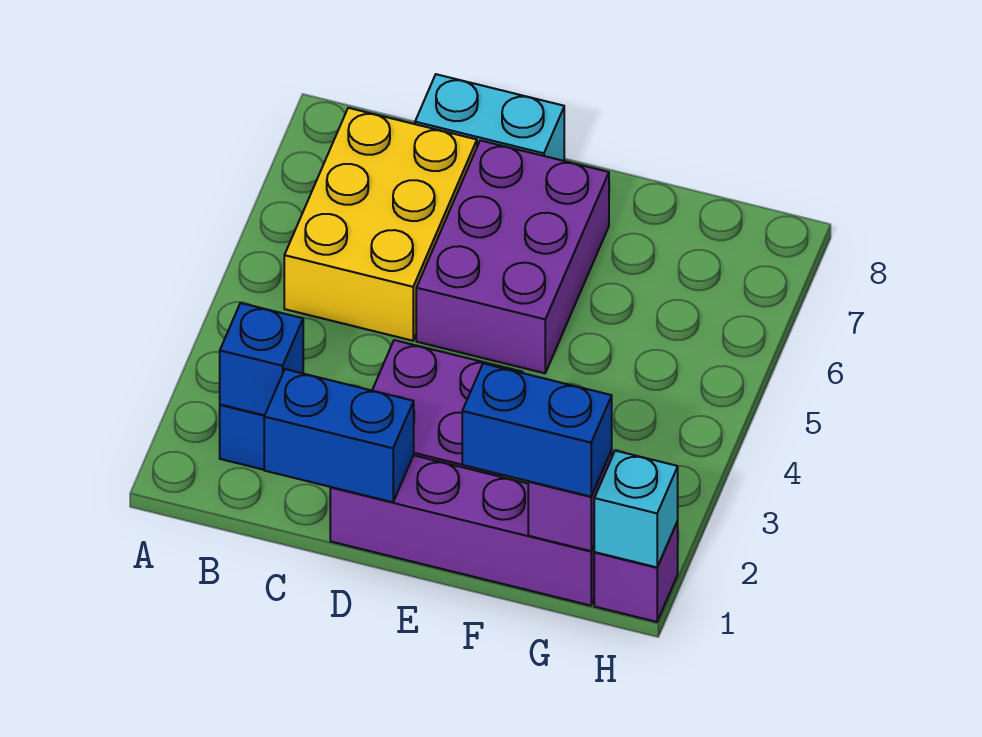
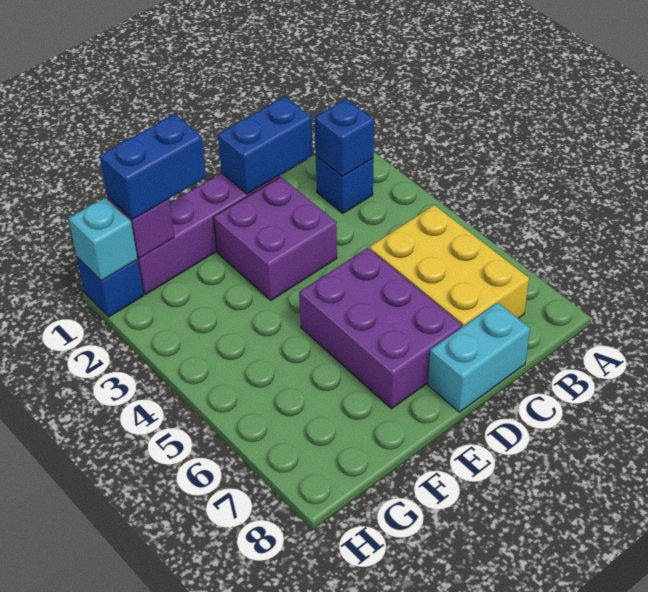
purple 1x1 brick [594,522,678,622] -> blue 1x1 brick [77,257,144,317]

